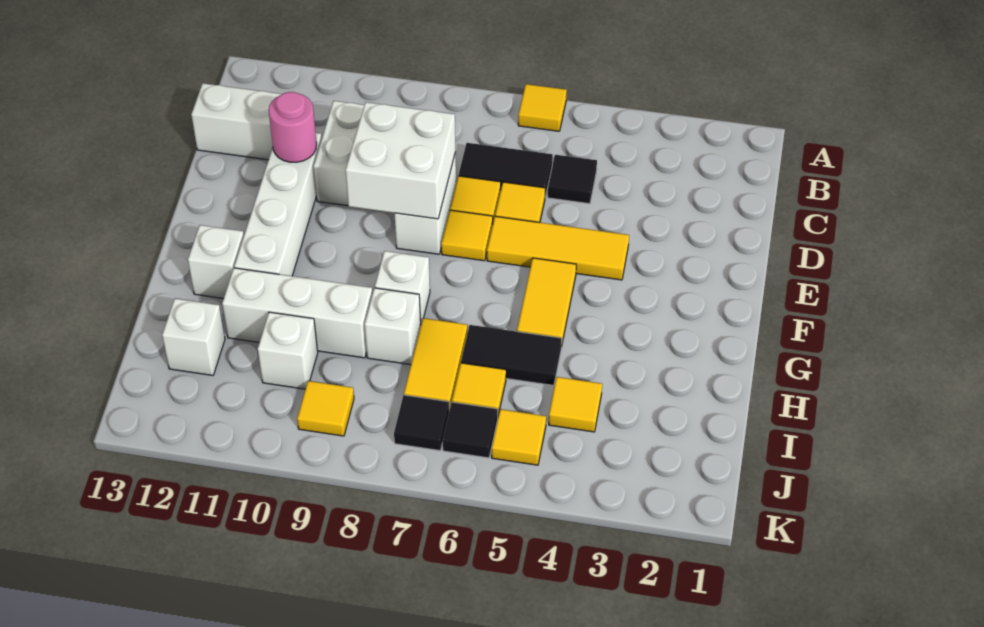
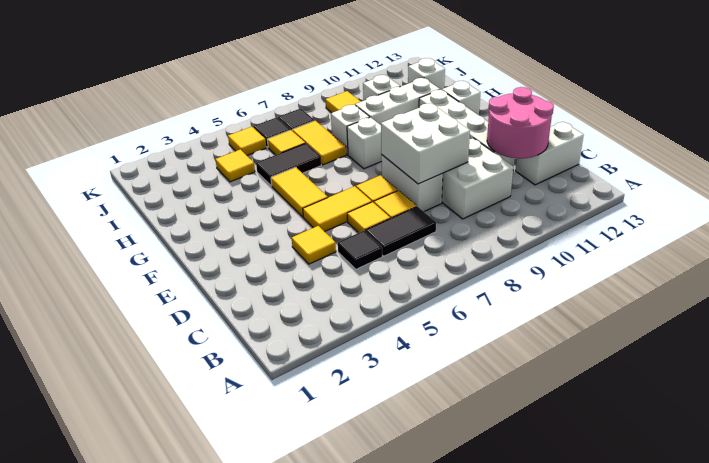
yellow 1x1 tile [518,84,567,131] -> yellow 1x1 tile moved to [292,226,336,264]
pink 1x1 round brick [269,92,317,162] -> pink 2x2 round brick [487,87,554,158]
yellow 1x3 tile [487,216,629,280] -> yellow 1x2 tile [303,186,372,232]

